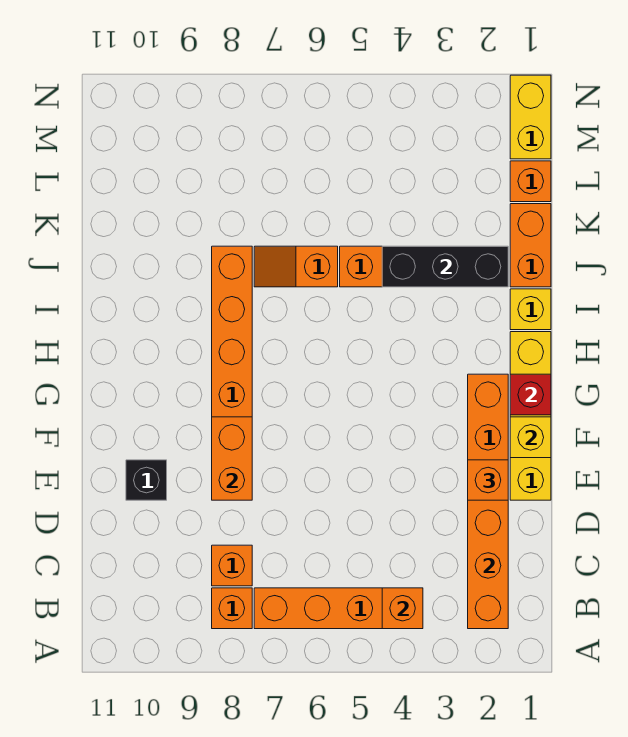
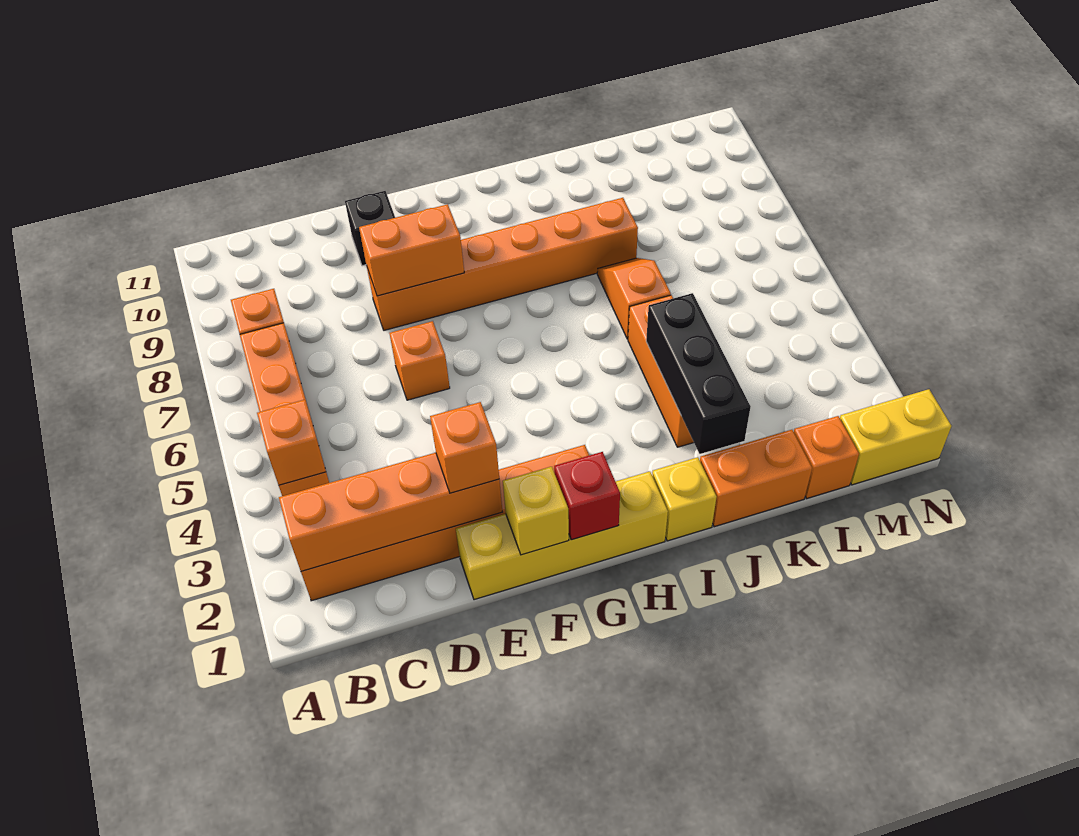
orange 1x1 brick [212,545,252,586] -> orange 1x1 brick moved to [389,321,450,400]

